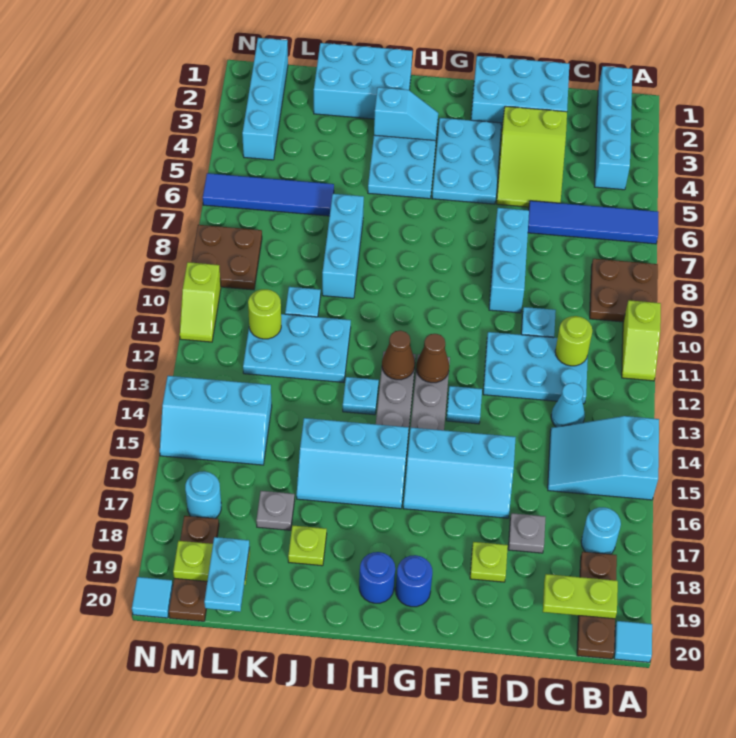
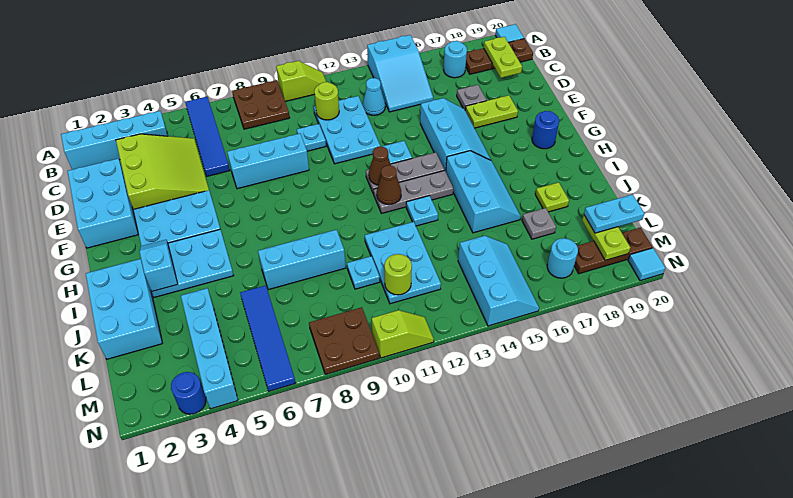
lime 2x3 slope [497,106,567,207] -> lime 3x3 slope [116,134,209,209]
lime 1x1 plate [470,542,508,582] -> lime 1x2 plate [465,95,518,128]
blue 1x1 round brick [359,552,395,603] -> blue 1x1 round brick moved to [171,372,206,414]
cyan 1x4 brick [242,38,288,160] -> cyan 1x4 brick turned to [181,288,238,409]

